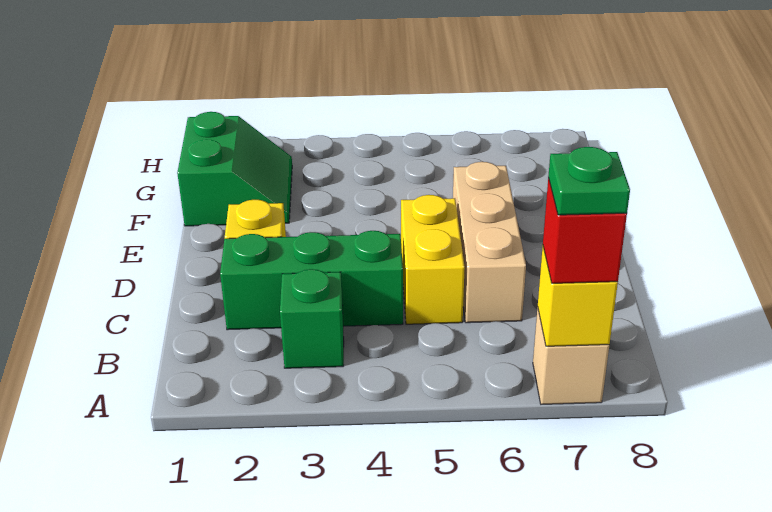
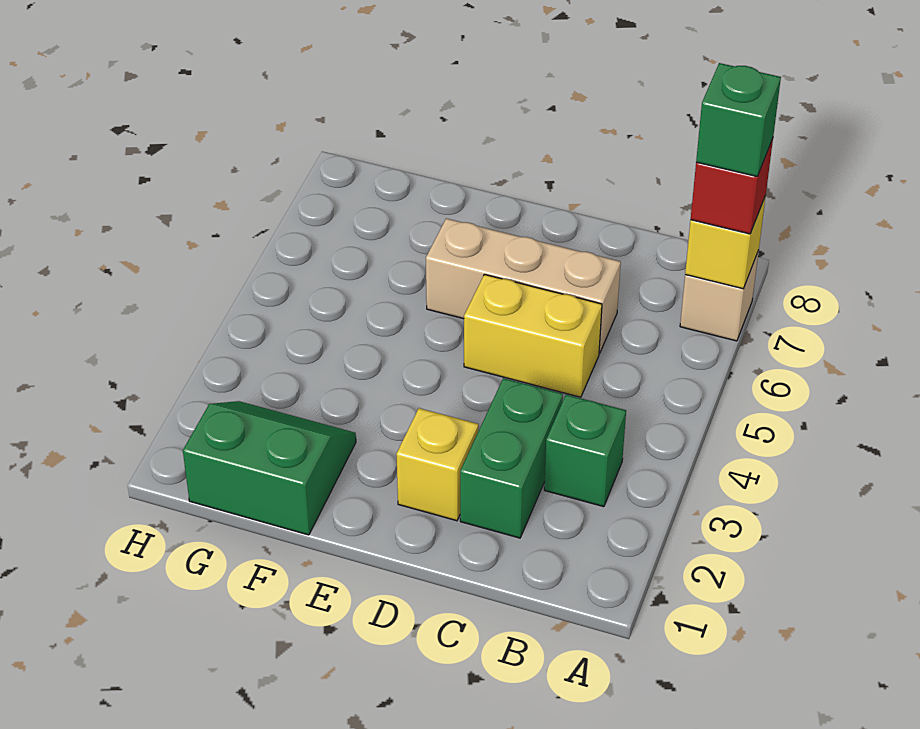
green 1x1 plate [548,147,630,215] -> green 1x1 brick [696,63,781,176]
green 1x3 brick [220,231,403,330] -> green 1x2 brick [460,378,563,538]

